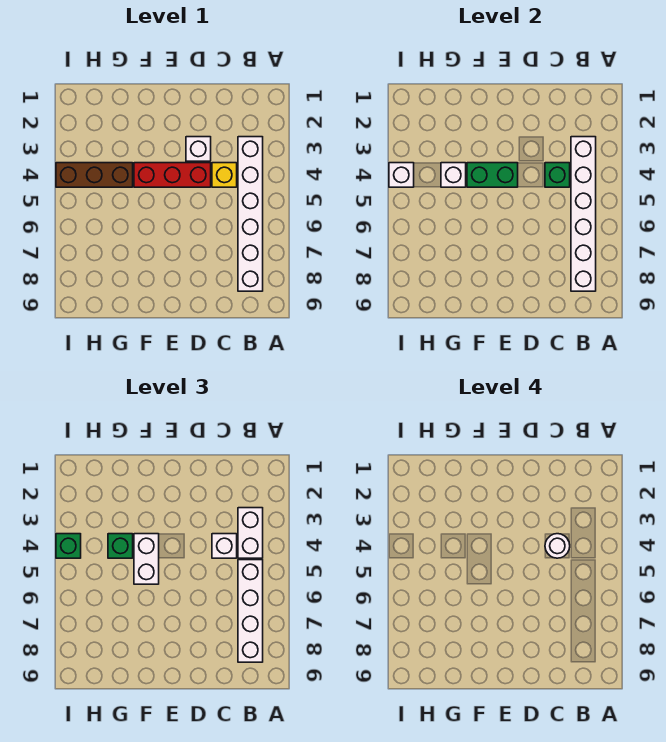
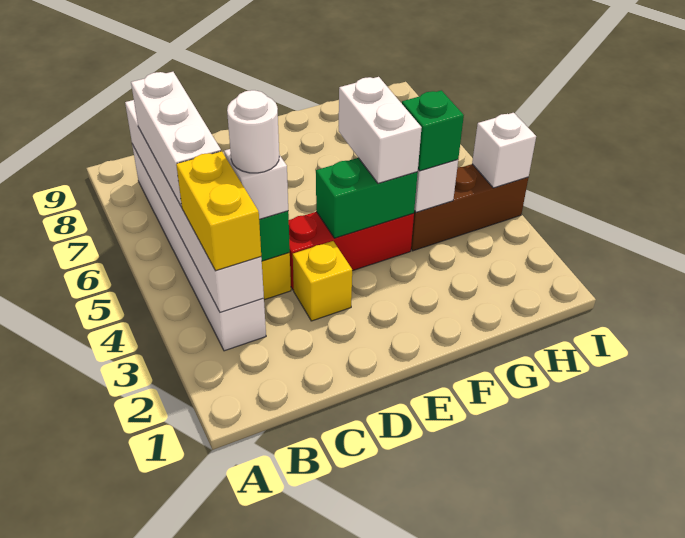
white 1x2 brick [238,508,263,558] -> yellow 1x2 brick [176,151,261,271]
white 1x4 brick [238,560,263,662] -> white 1x3 brick [131,72,221,207]
white 1x1 brick [186,137,211,161] -> yellow 1x1 brick [293,241,352,321]
green 1x1 brick [56,534,81,558] -> none

